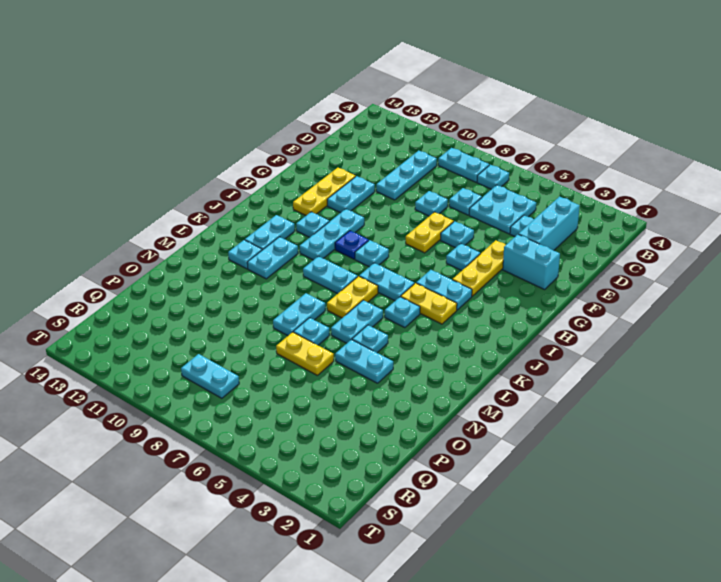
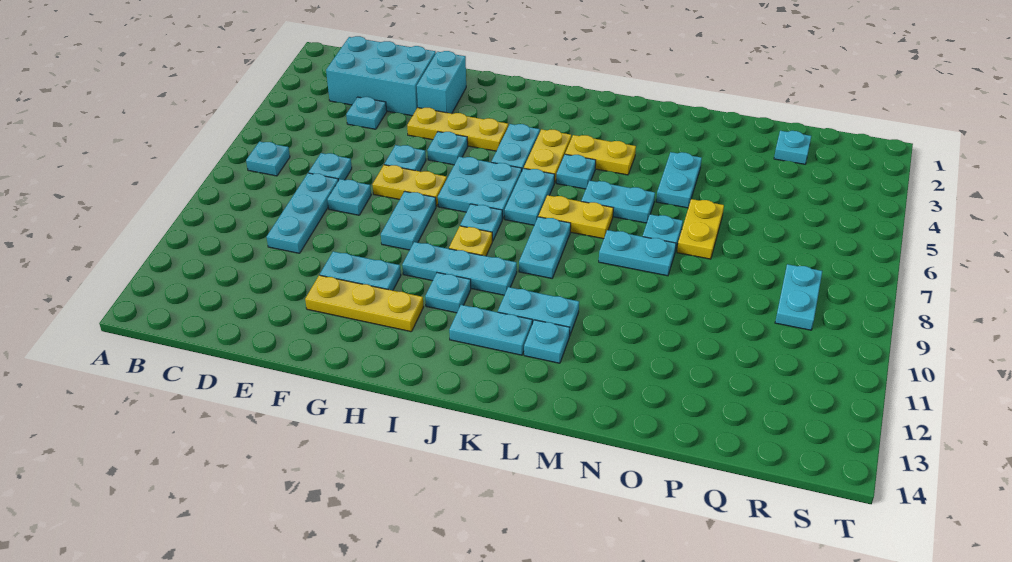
cyan 1x2 plate [438,148,489,182] -> cyan 1x2 plate moved to [381,191,436,250]
cyan 1x3 brick [518,196,580,250] -> cyan 2x3 brick [326,36,436,116]
cyan 2x2 plate [469,185,536,234] -> cyan 2x2 plate moved to [438,157,522,219]
cyan 1x3 plate [376,151,437,200] -> cyan 1x3 plate turned to [267,173,338,253]
blue 1x1 plate [335,231,369,259] -> yellow 1x1 plate [449,226,492,256]
none -> yellow 1x2 plate [565,135,636,175]
cyan 1x1 plate [352,325,388,353] -> cyan 1x1 plate moved to [774,131,811,164]

